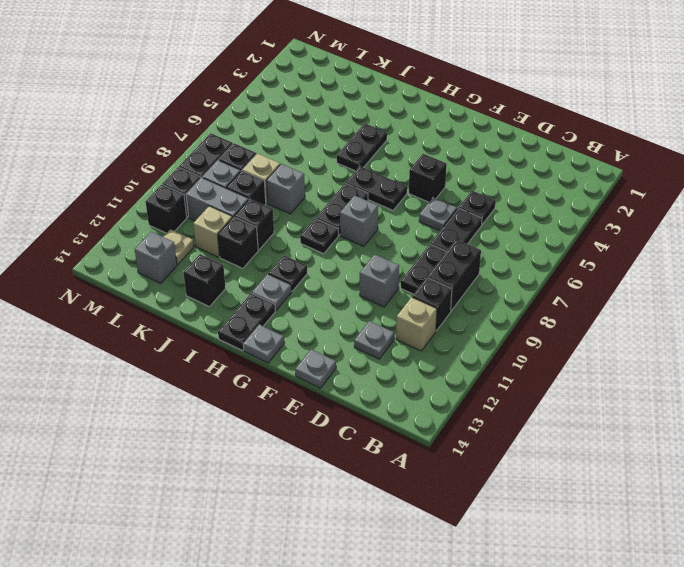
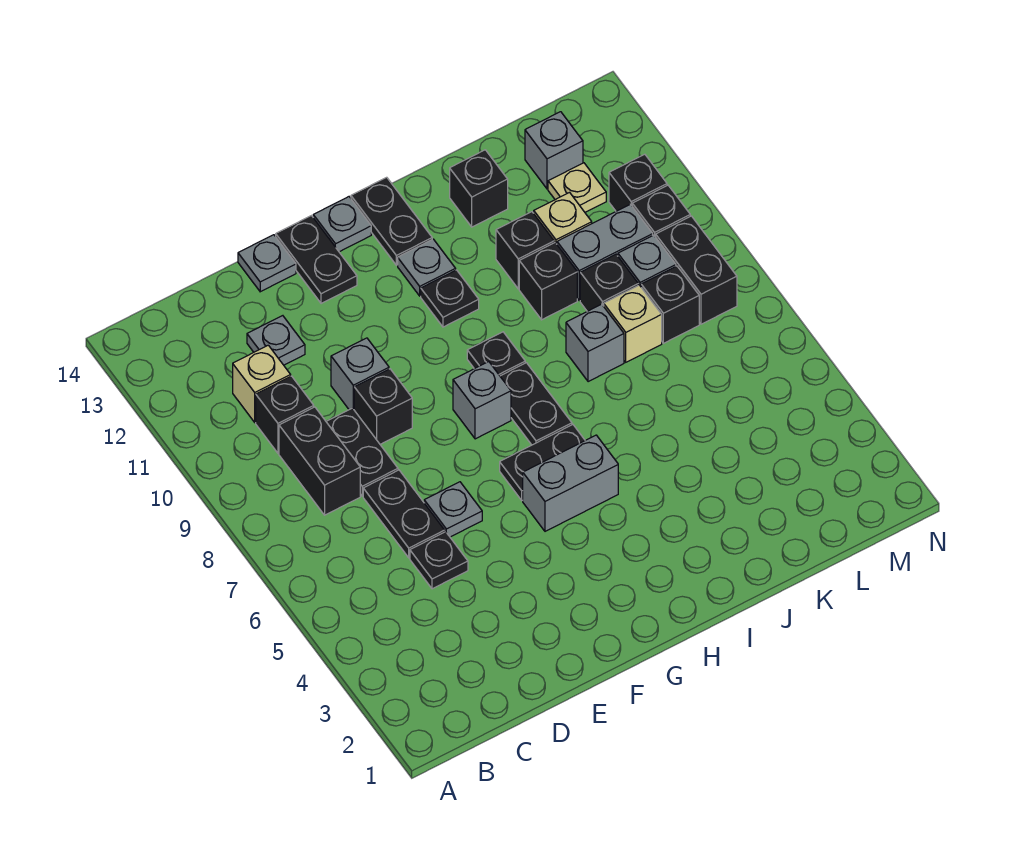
black 1x1 brick [409,154,447,202] -> black 1x1 brick moved to [354,369,412,444]
none -> grey 1x2 brick [523,435,618,531]
black 1x2 plate [337,123,387,171] -> black 1x2 plate moved to [276,216,357,304]

